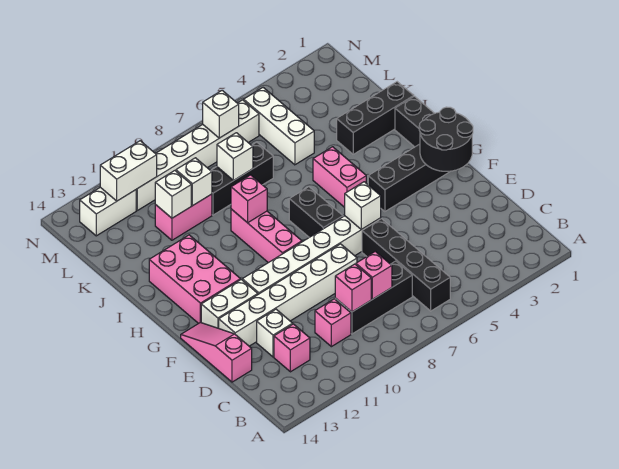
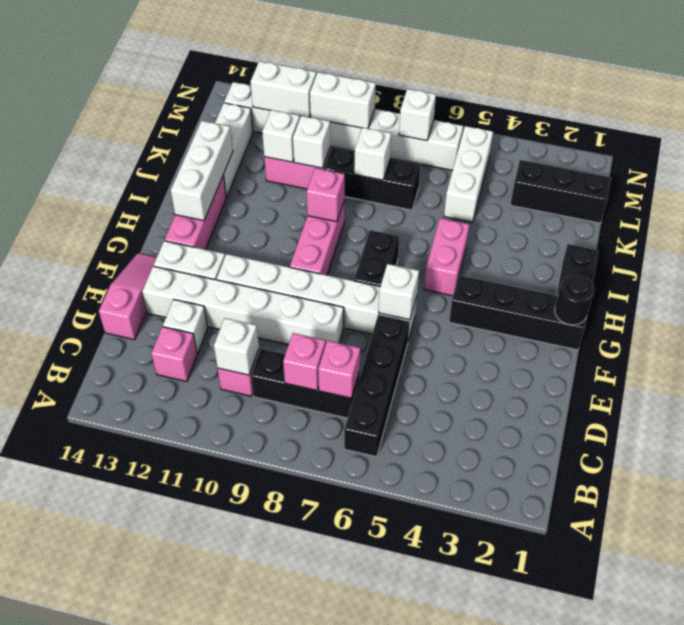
pink 1x1 brick [335,264,371,312] -> pink 1x1 brick moved to [318,341,360,398]
none -> white 1x1 brick [214,318,259,375]
black 2x2 round brick [419,107,473,171] -> black 1x1 round brick [555,275,594,325]
pink 2x3 brick [149,235,240,323] -> pink 1x3 brick [165,175,226,250]
none -> white 1x3 brick [171,121,233,221]
black 1x3 brick [337,82,414,154] -> black 1x3 brick moved to [510,160,611,223]
none -> white 1x3 brick [215,103,253,197]
none -> white 1x2 brick [310,72,376,128]

